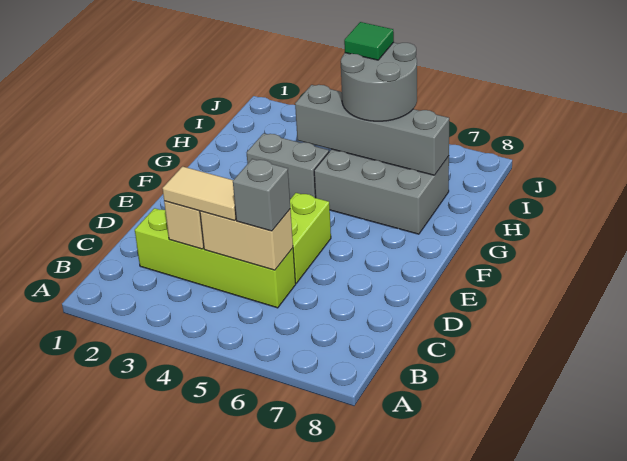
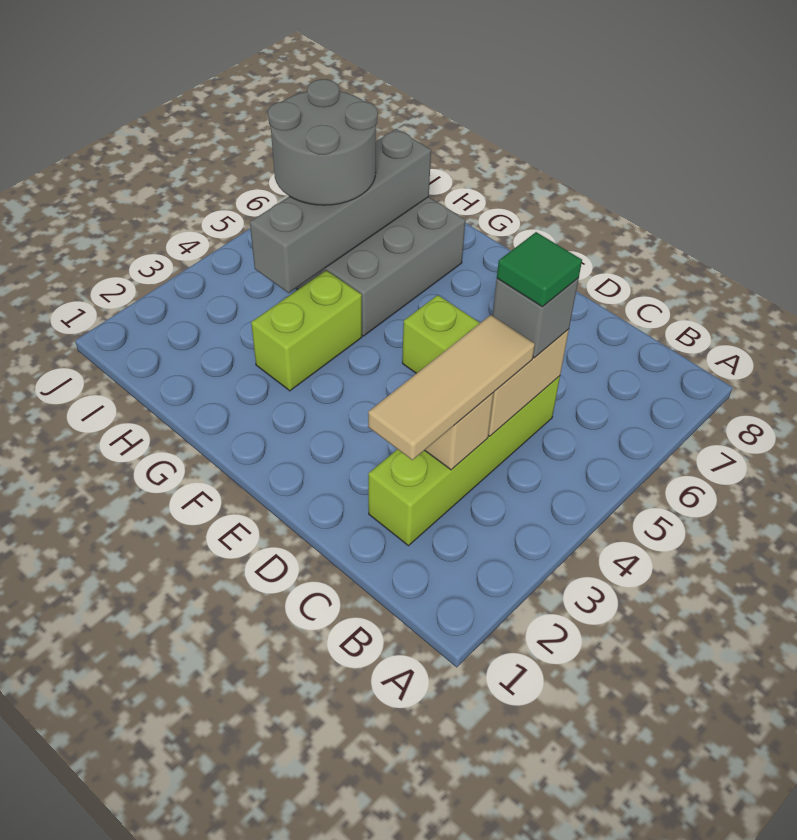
tan 1x2 tile [162,166,236,221] -> tan 1x3 tile [368,315,535,460]
grey 1x2 brick [247,133,329,199] -> lime 1x2 brick [251,270,362,391]
green 1x1 tile [344,22,394,60] -> green 1x1 tile moved to [497,232,582,307]

